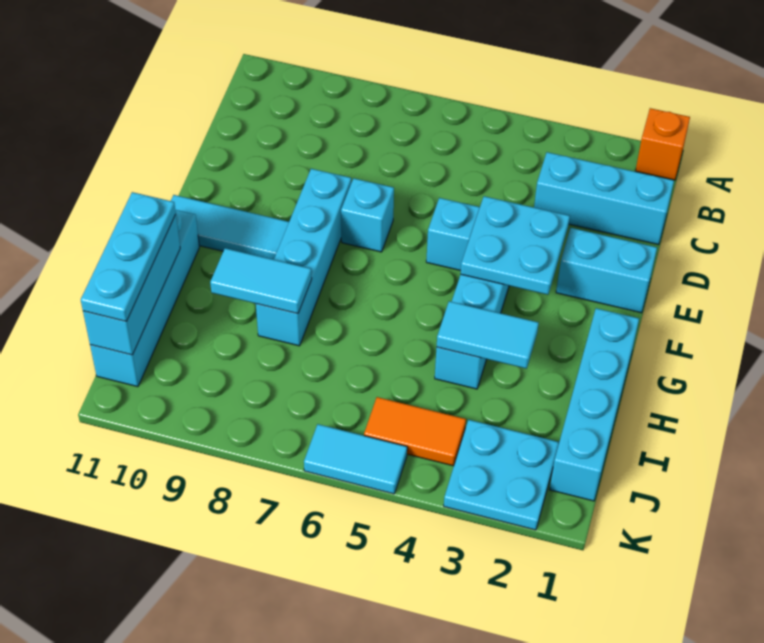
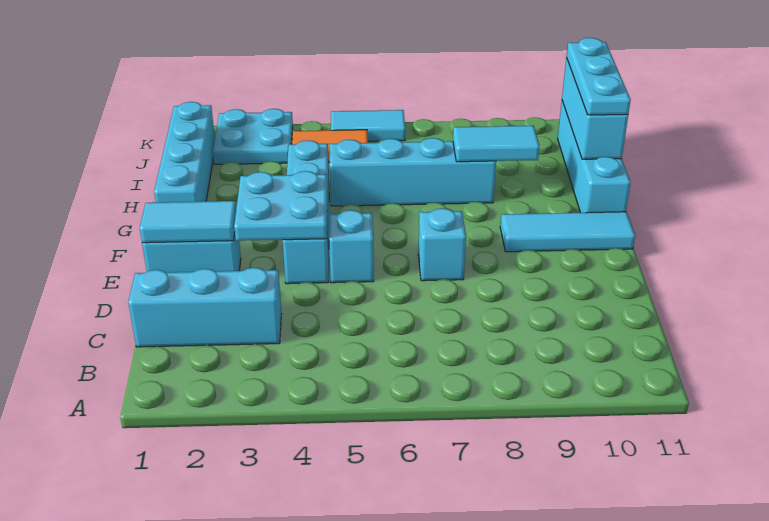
orange 1x1 brick [636,108,690,180] -> none
cyan 1x4 brick [256,169,351,346] -> cyan 1x4 brick turned to [330,138,496,206]
cyan 1x2 tile [437,301,539,369] -> cyan 1x2 tile moved to [140,201,236,243]

